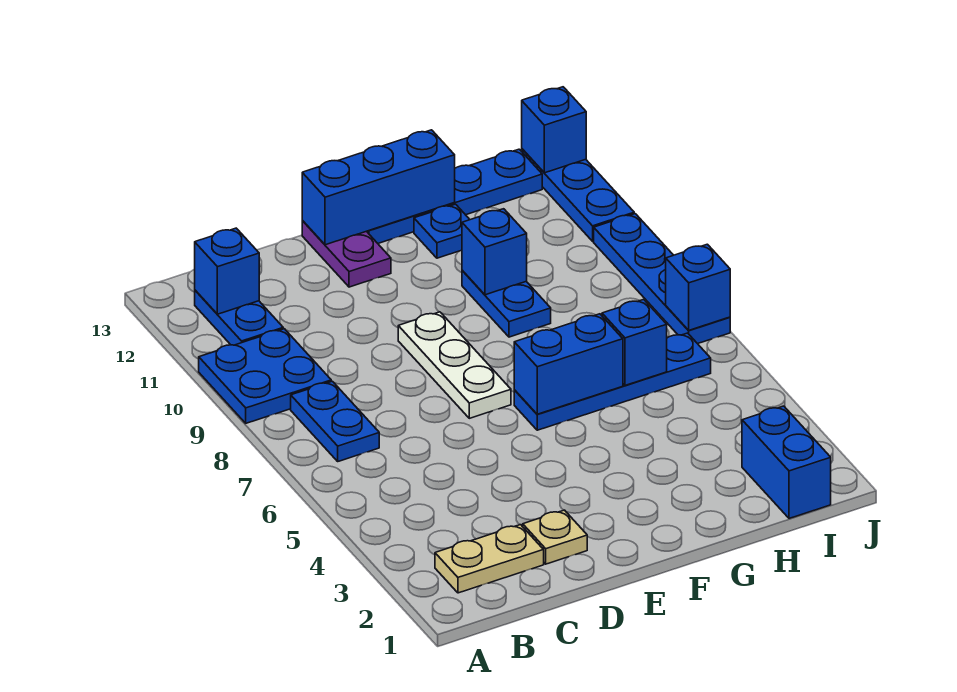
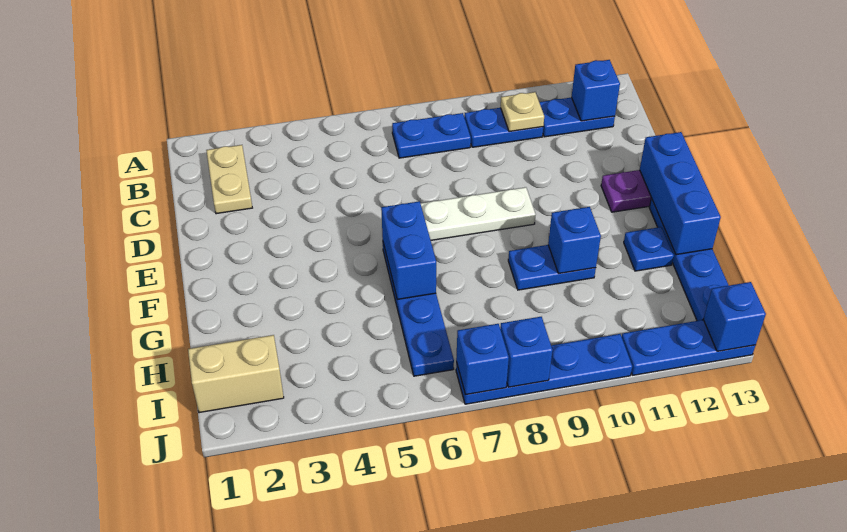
blue 2x2 plate [199,329,331,423] -> blue 1x2 plate [464,108,543,147]
tan 1x1 plate [523,510,587,564] -> tan 1x1 plate moved to [501,92,544,132]
blue 1x1 brick [602,299,667,385] -> blue 1x1 brick moved to [500,317,553,387]
blue 1x2 brick [742,406,831,518] -> tan 1x2 brick [188,335,284,413]

